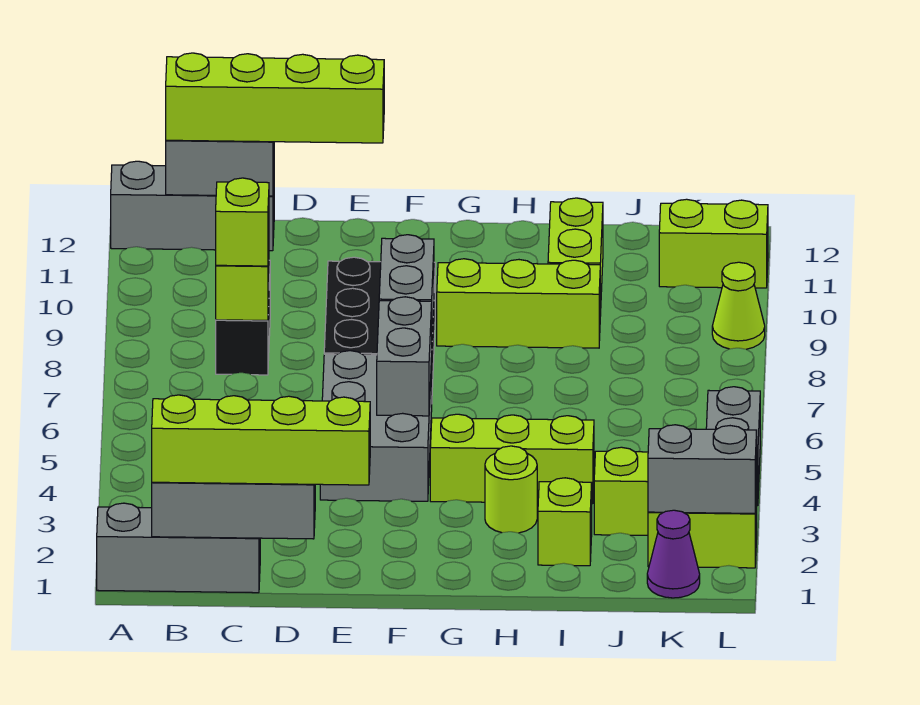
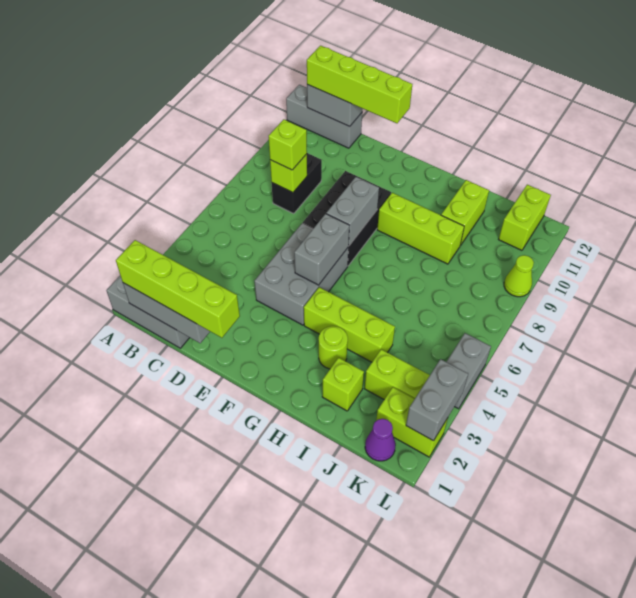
grey 1x2 brick [648,425,757,513] -> grey 1x2 brick turned to [406,359,468,441]
lime 1x2 brick [659,199,768,288] -> lime 1x2 brick turned to [499,185,551,250]

